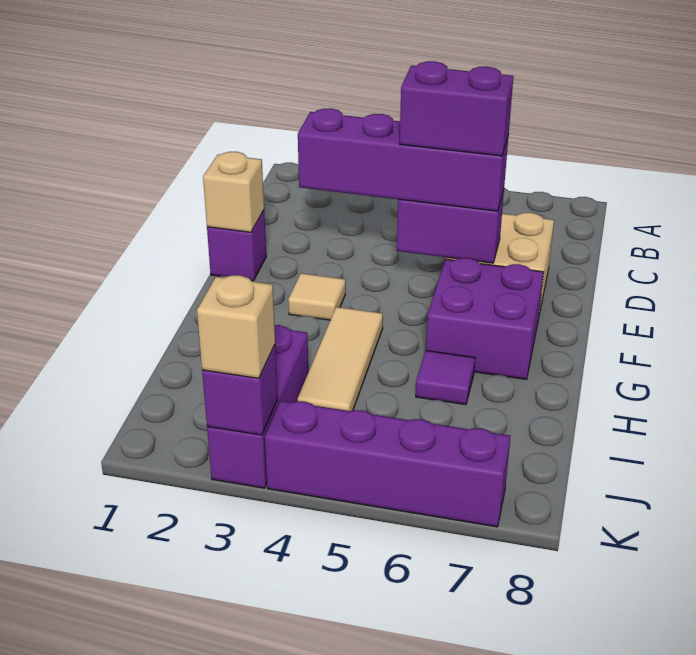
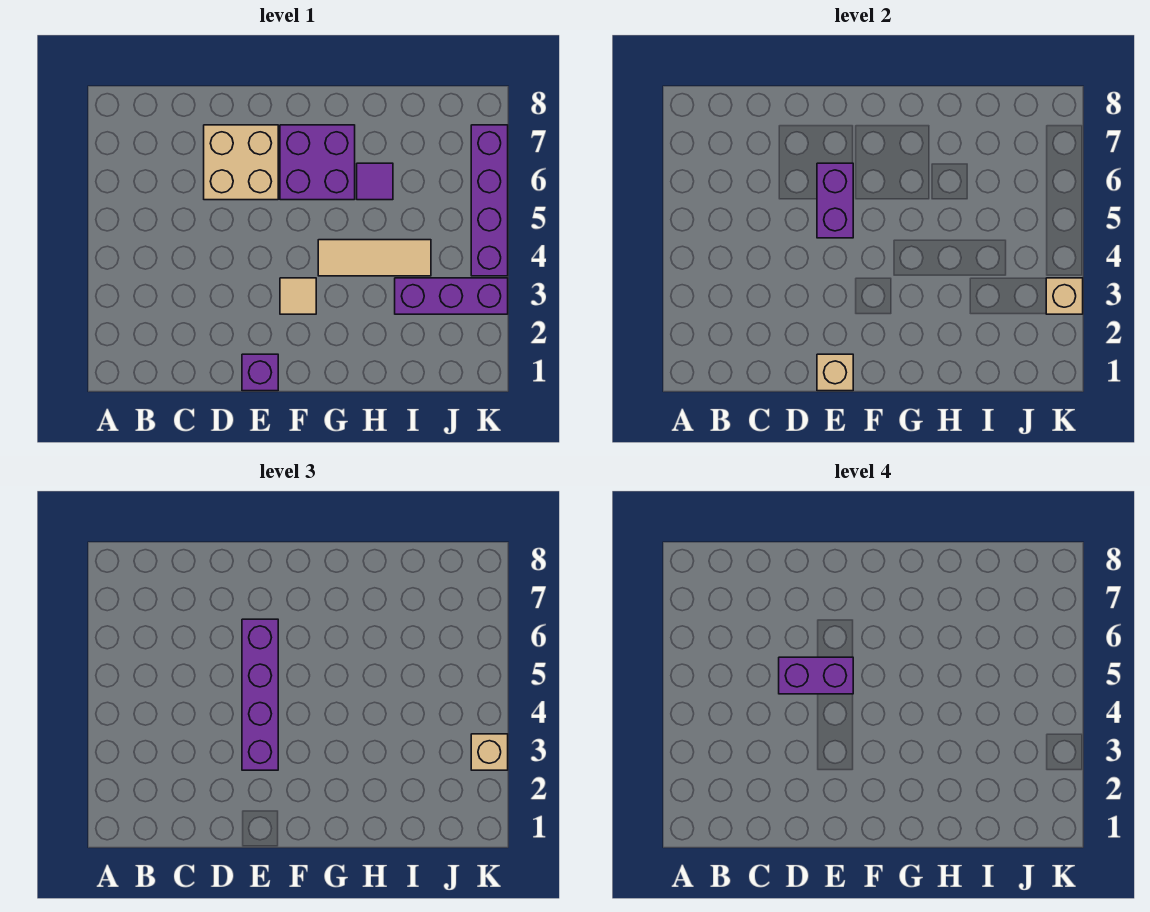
purple 1x2 brick [400,61,513,156] -> purple 1x2 brick turned to [779,657,853,694]
purple 1x1 brick [202,345,278,435] -> tan 1x1 brick [1046,278,1083,314]

